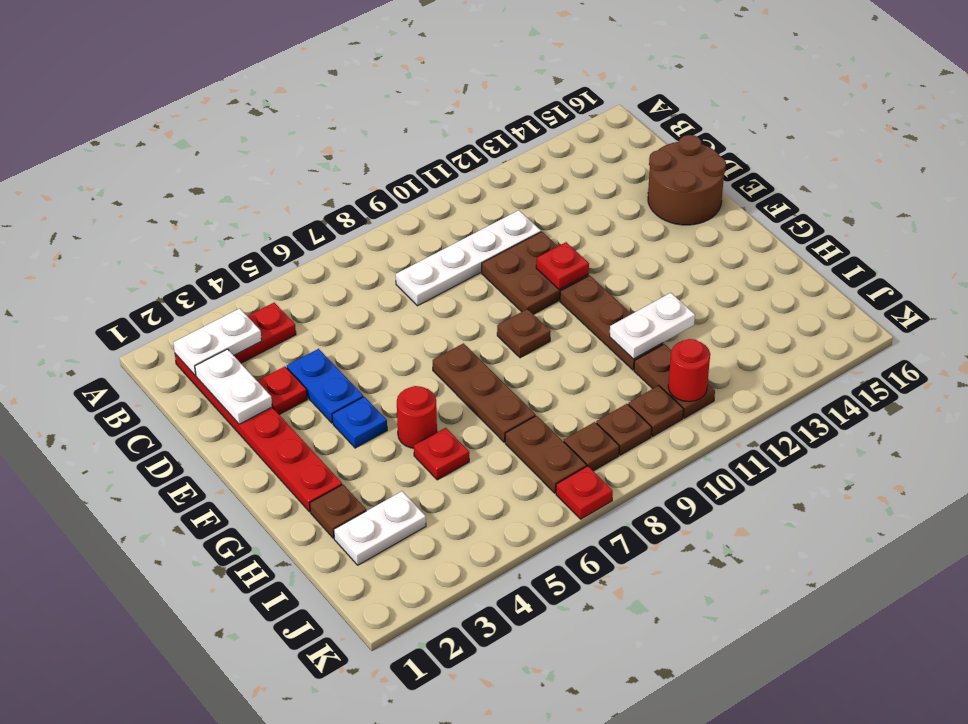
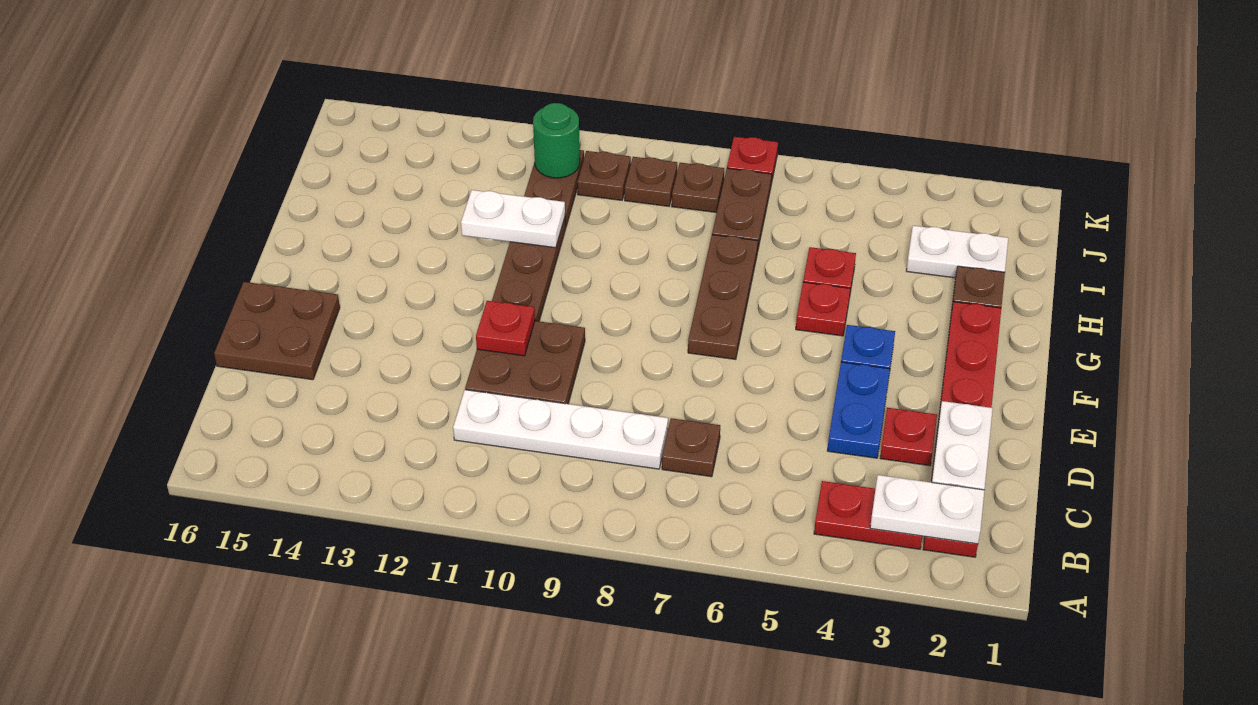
brown 2x2 round brick [648,135,726,225] -> brown 2x2 plate [214,282,340,380]
brown 1x1 plate [497,309,551,358] -> brown 1x1 plate moved to [662,418,720,477]
red 1x1 round brick [397,386,437,448] -> red 1x1 plate [796,282,850,336]
red 1x1 round brick [668,339,710,402] -> green 1x1 round brick [533,103,580,178]

